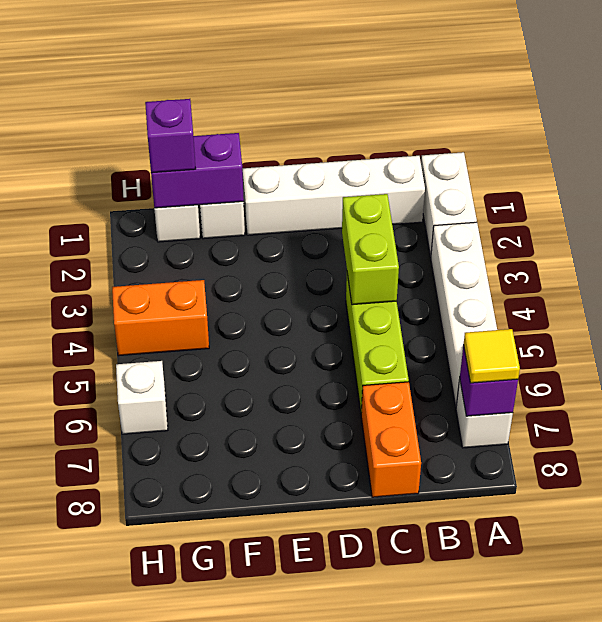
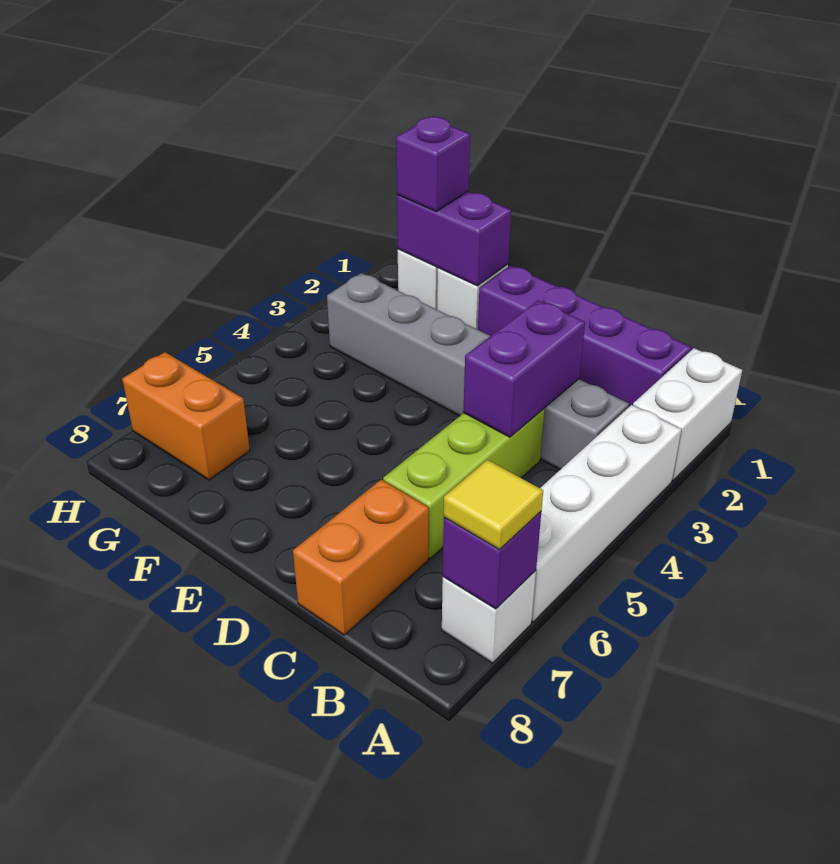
white 1x4 brick [242,156,425,235] -> purple 1x4 brick [478,266,691,407]
none -> grey 1x6 brick [327,273,629,469]
lime 1x2 brick [342,194,399,305] -> purple 1x2 brick [463,300,585,437]
orange 1x2 brick [112,280,209,356] -> orange 1x2 brick moved to [122,352,250,480]
white 1x1 brick [116,361,168,434] -> none

